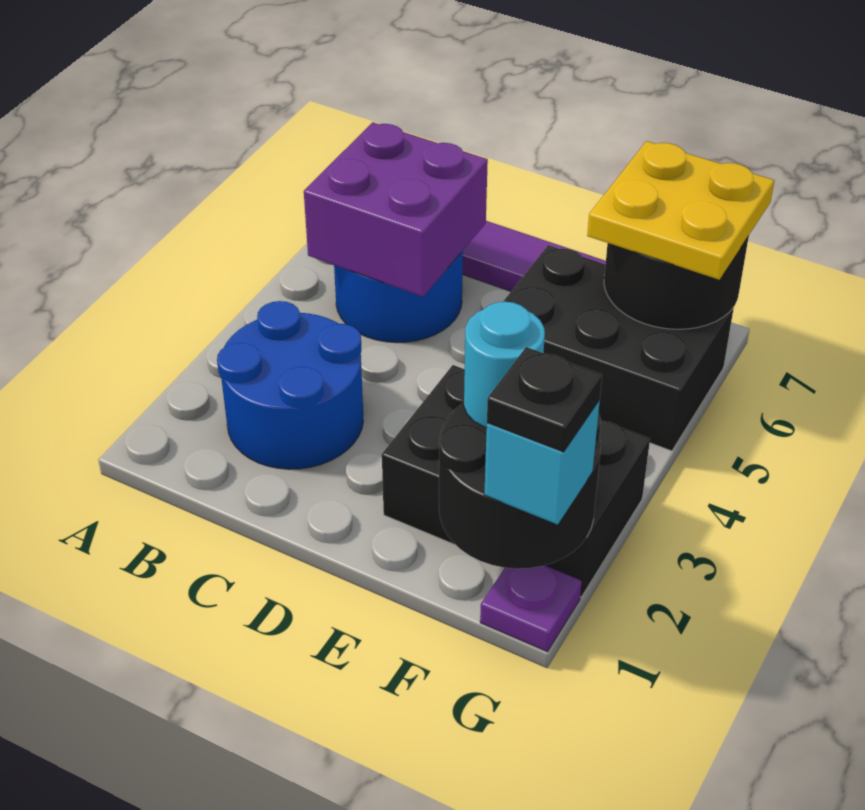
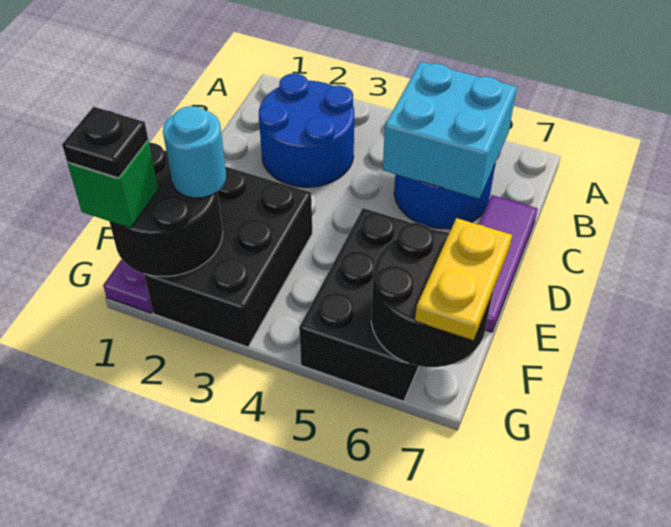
purple 2x2 brick [304,122,488,297] -> cyan 2x2 brick [383,62,517,199]
yellow 2x2 plate [587,141,774,280] -> yellow 1x2 plate [415,218,512,340]
cyan 1x1 brick [484,401,600,524] -> green 1x1 brick [67,140,158,228]

